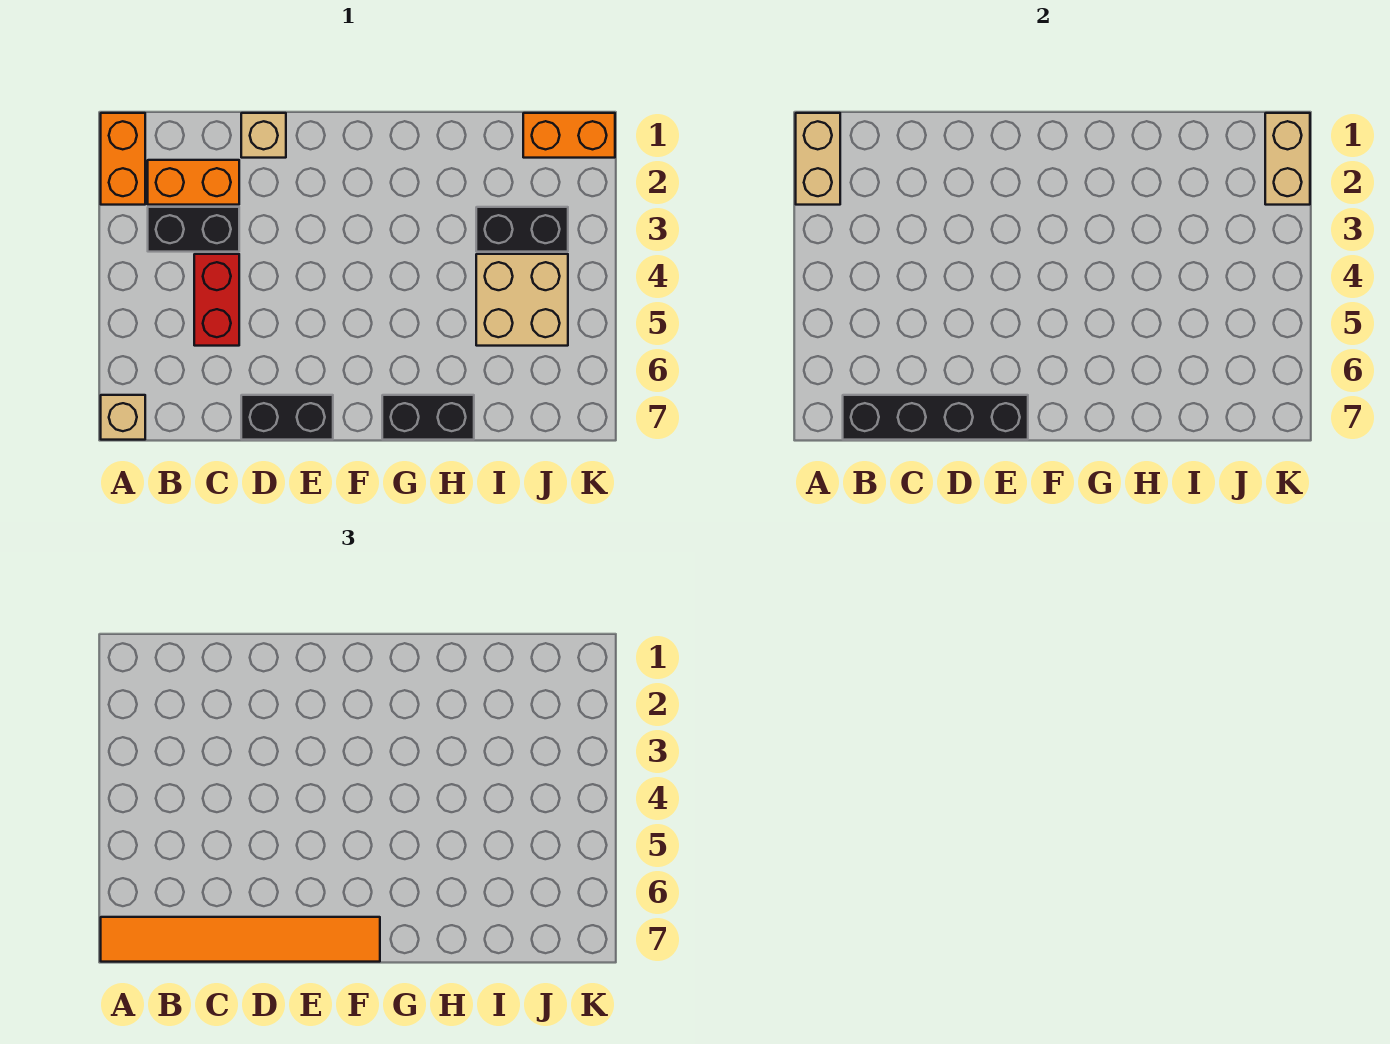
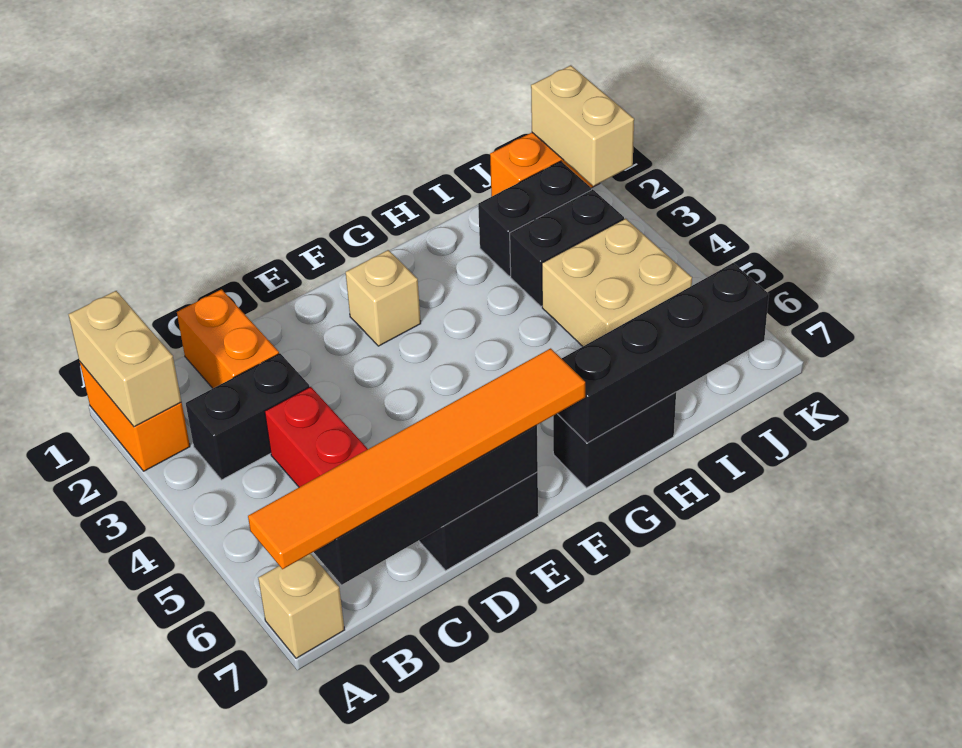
orange 1x2 brick [148,160,239,205] -> orange 1x2 brick turned to [177,289,279,388]
tan 1x1 brick [241,113,286,158] -> tan 1x1 brick moved to [346,250,421,346]
none -> black 1x4 brick [557,263,769,443]
none -> black 1x2 brick [478,161,591,276]

